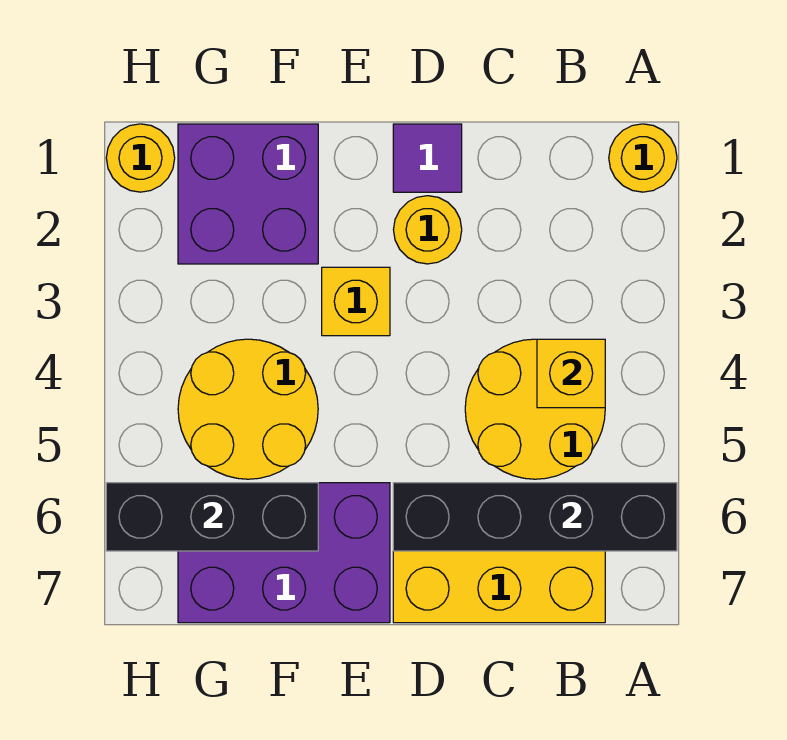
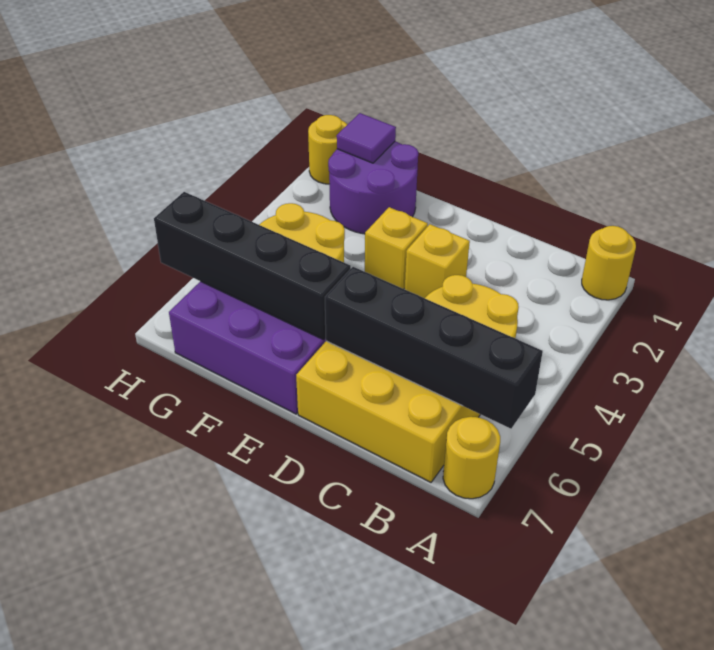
yellow 1x1 brick [537,339,605,408] -> yellow 1x1 brick moved to [405,224,470,298]
purple 1x1 tile [393,124,462,192] -> purple 1x1 tile moved to [337,113,396,163]
yellow 1x1 round brick [393,196,462,264] -> yellow 1x1 round brick moved to [443,417,500,499]
purple 2x2 brick [178,124,318,264] -> purple 2x2 round brick [328,141,418,234]
black 1x3 brick [106,483,318,551] -> black 1x4 brick [154,192,351,340]

